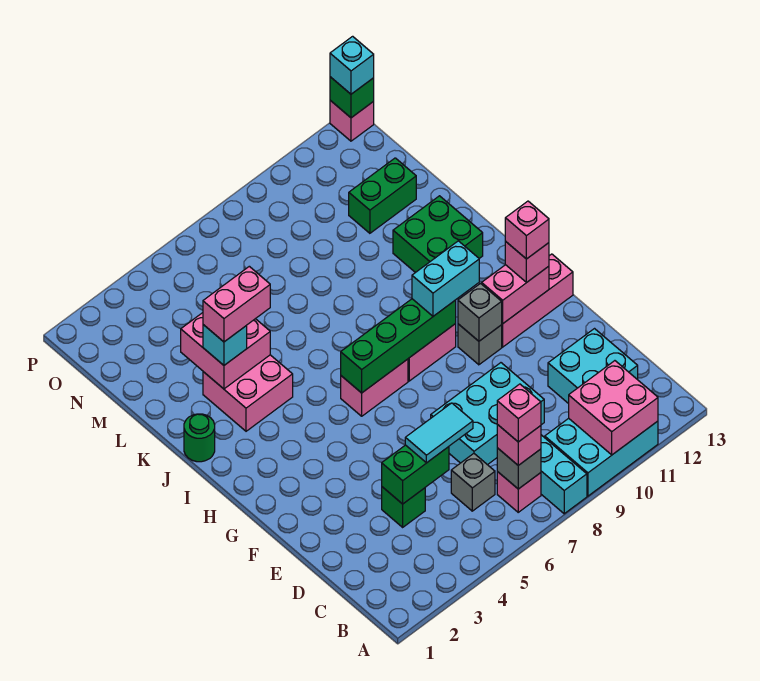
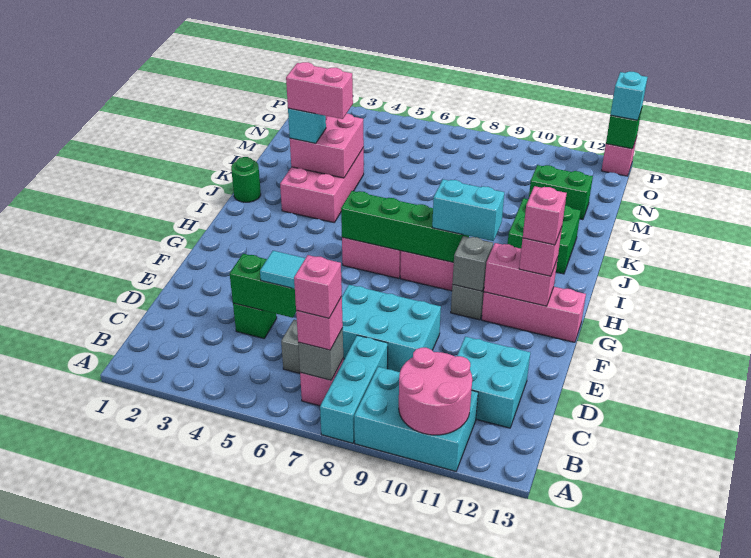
pink 2x2 brick [569,361,658,455] -> pink 2x2 round brick [399,348,472,435]
pink 2x2 brick [203,355,293,431] -> pink 2x3 brick [280,147,364,223]

